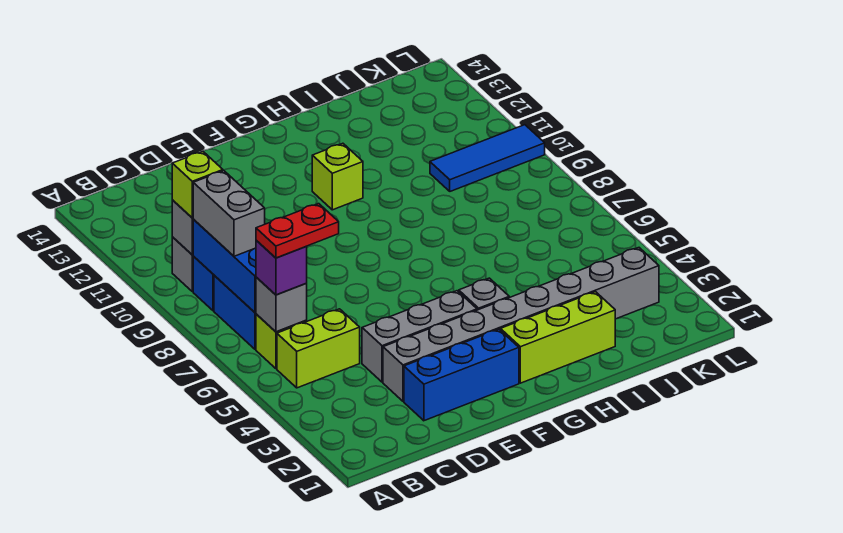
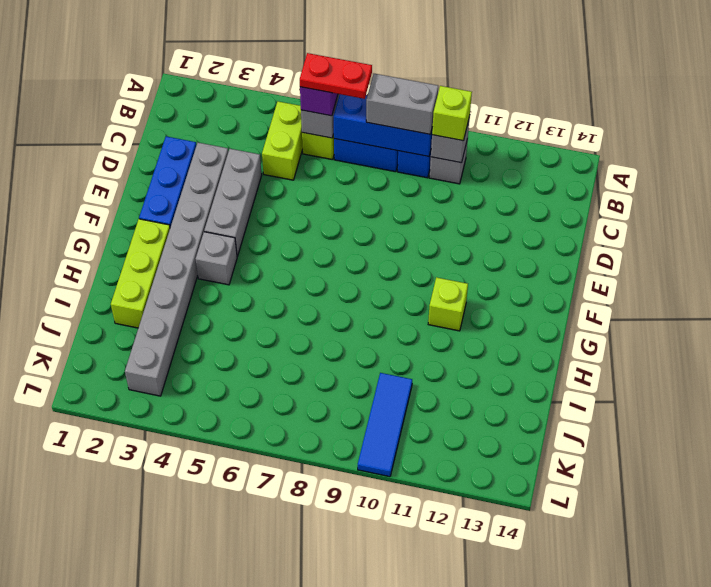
red 1x2 plate [256,204,339,258] -> red 1x2 plate turned to [300,53,372,99]

